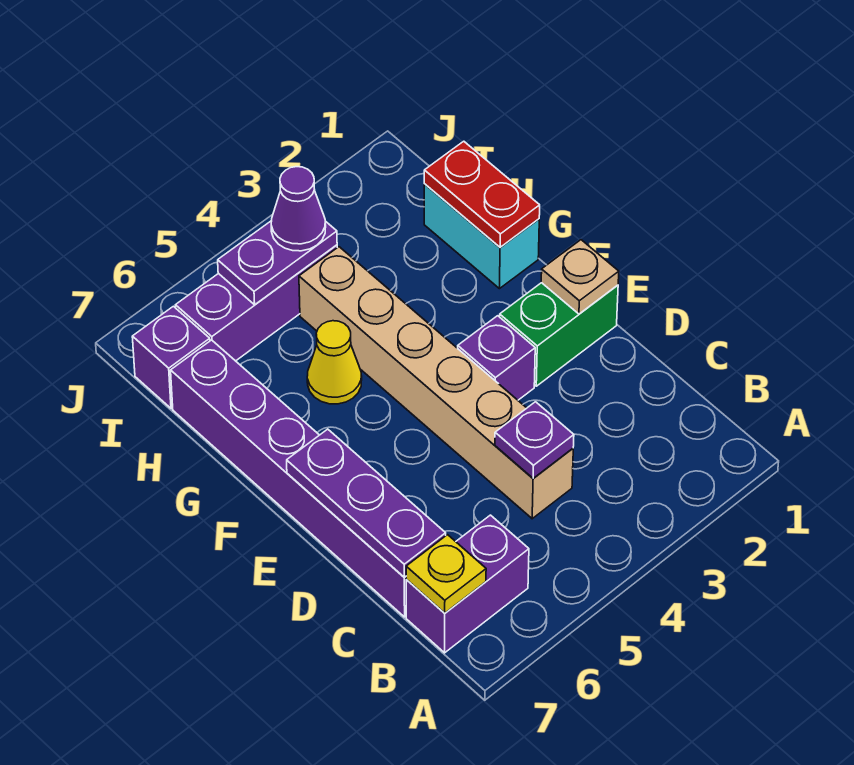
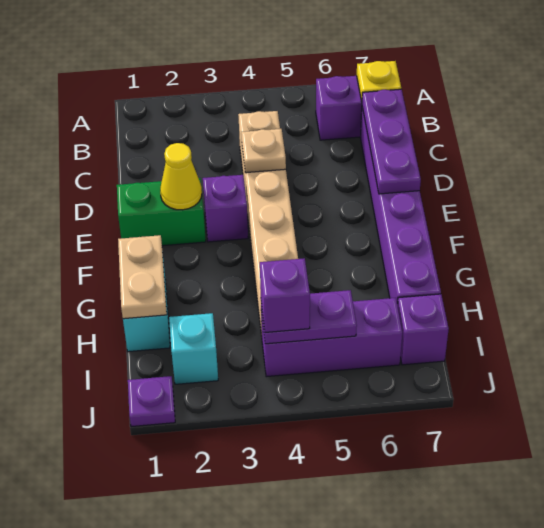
purple 1x1 plate [495,402,574,478] -> purple 1x1 plate moved to [128,376,175,427]
tan 1x1 plate [541,240,619,314] -> tan 1x1 plate moved to [241,129,286,173]
red 1x2 plate [424,141,540,247] -> tan 1x2 plate [118,235,167,319]
yellow 1x1 cone [307,321,362,404] -> yellow 1x1 cone moved to [160,143,202,210]
none -> cyan 1x1 brick [169,313,218,384]
purple 1x1 cone [271,167,326,251] -> purple 1x1 brick [260,258,310,332]

